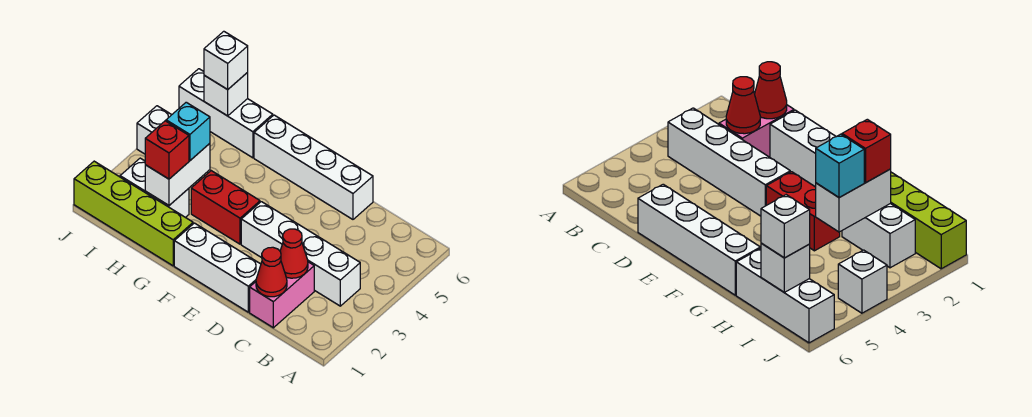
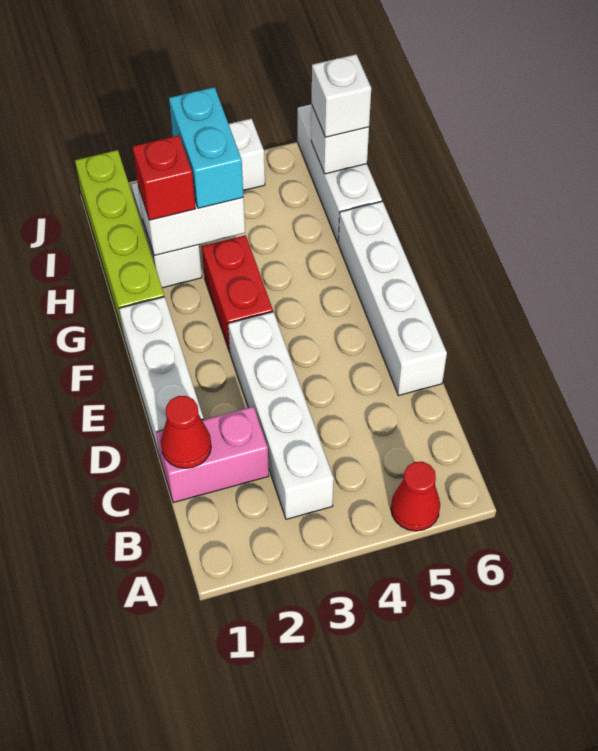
red 1x1 cone [280,229,308,278] -> red 1x1 cone moved to [391,462,440,531]
cyan 1x1 brick [166,102,210,160] -> cyan 1x2 brick [169,87,243,208]

